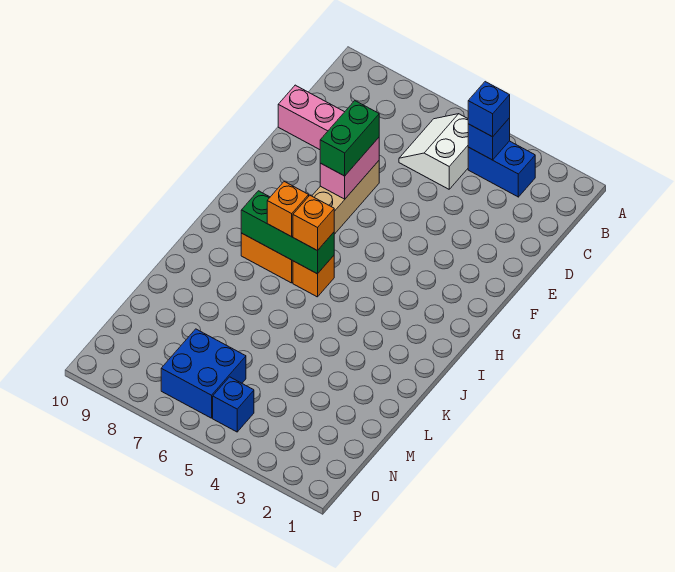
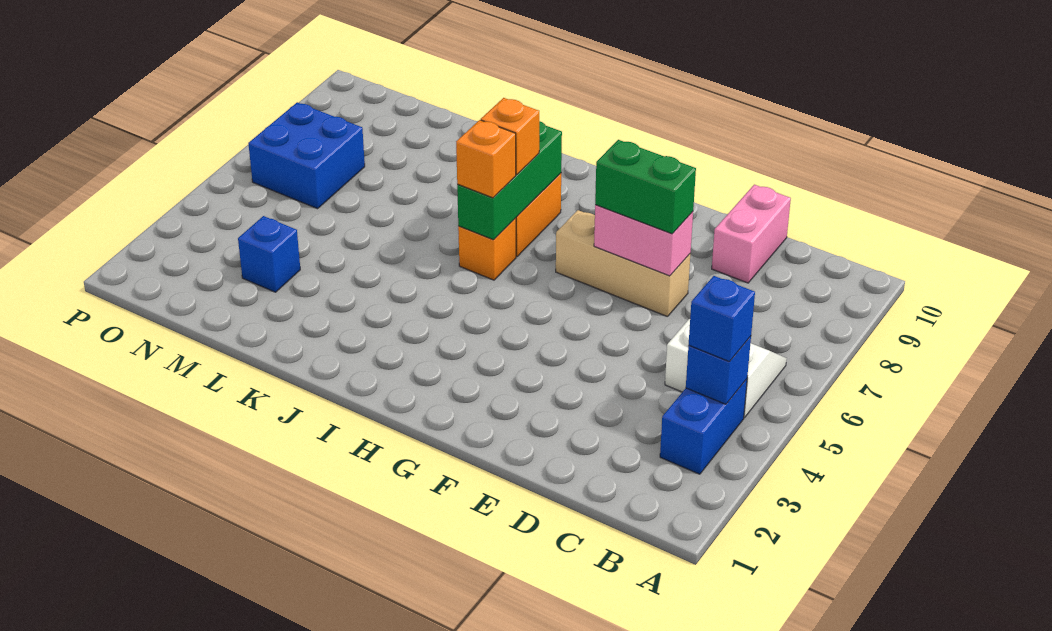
blue 1x1 brick [213,377,254,432] -> blue 1x1 brick moved to [238,216,300,292]

